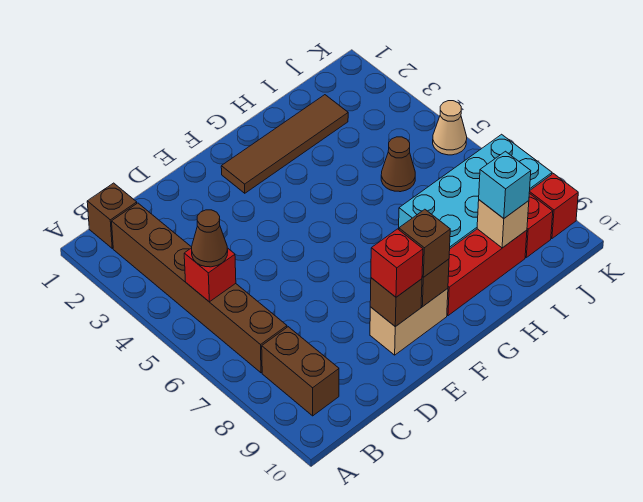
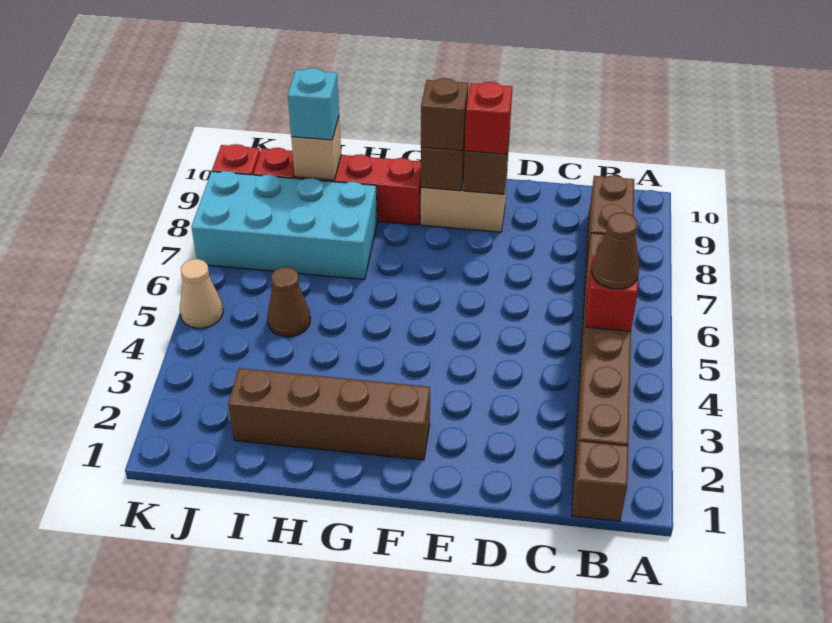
brown 1x4 tile [221,95,348,193] -> brown 1x4 brick [228,368,430,460]

